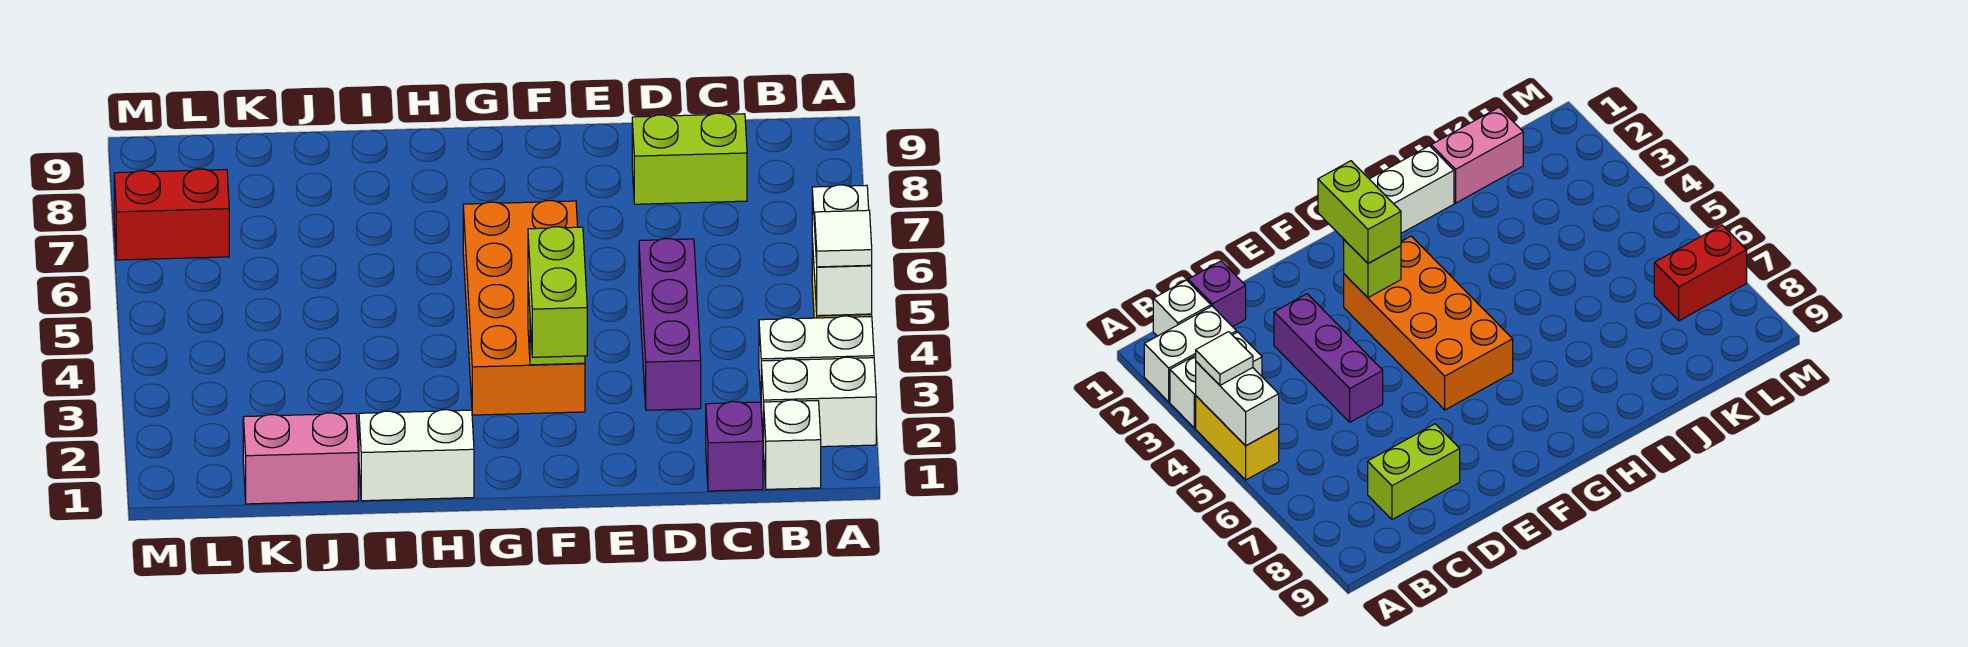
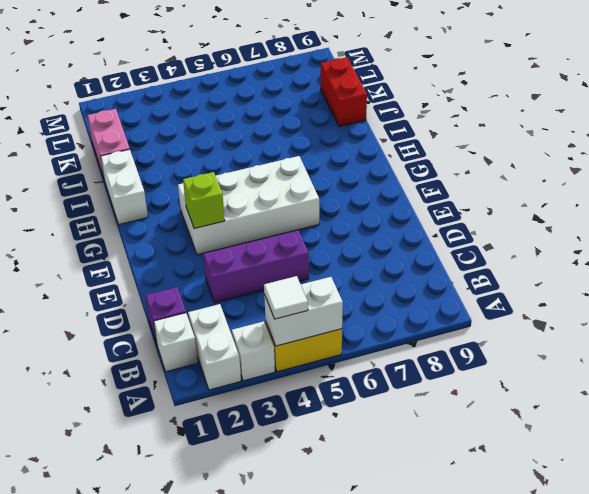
white 1x2 brick [759,316,874,394] -> white 1x1 brick [232,321,275,381]
lime 1x2 brick [632,113,747,204] -> none
lime 1x2 brick [528,227,587,357] -> none
orange 2x4 brick [463,201,585,415] -> white 2x4 brick [178,156,319,255]
red 1x2 brick [114,169,229,260] -> red 1x2 brick moved to [320,57,367,127]

